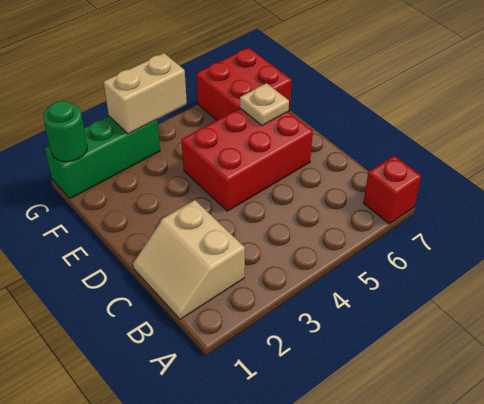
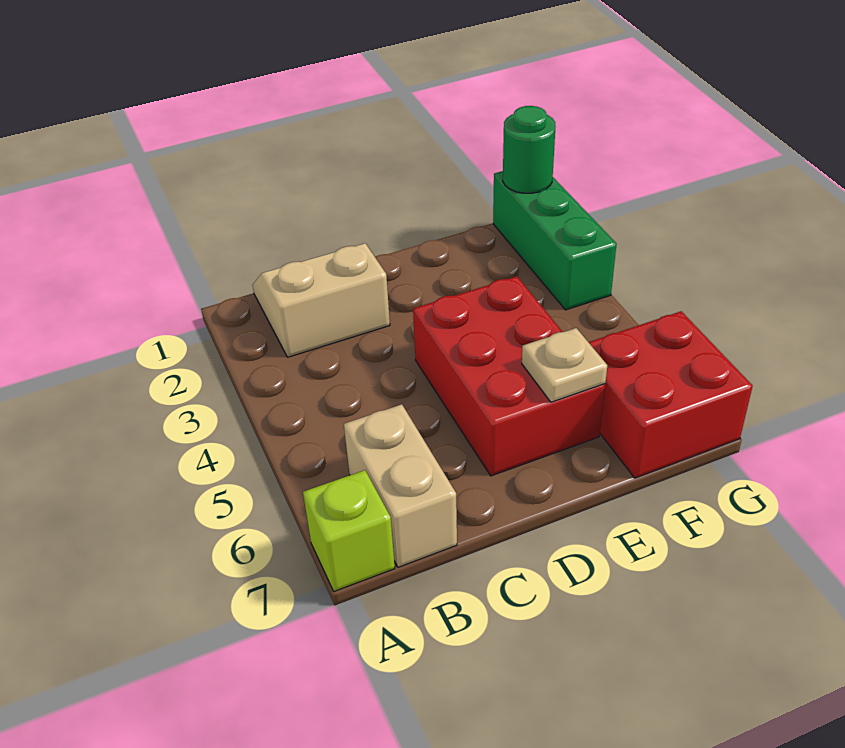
red 1x1 brick [363,156,421,224] -> lime 1x1 brick [303,470,395,591]
tan 1x2 brick [104,53,187,134] -> tan 1x2 brick moved to [344,404,457,567]

